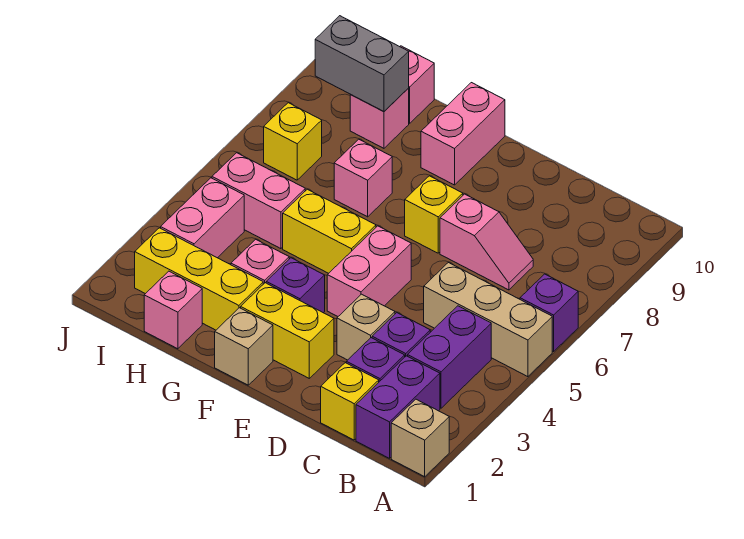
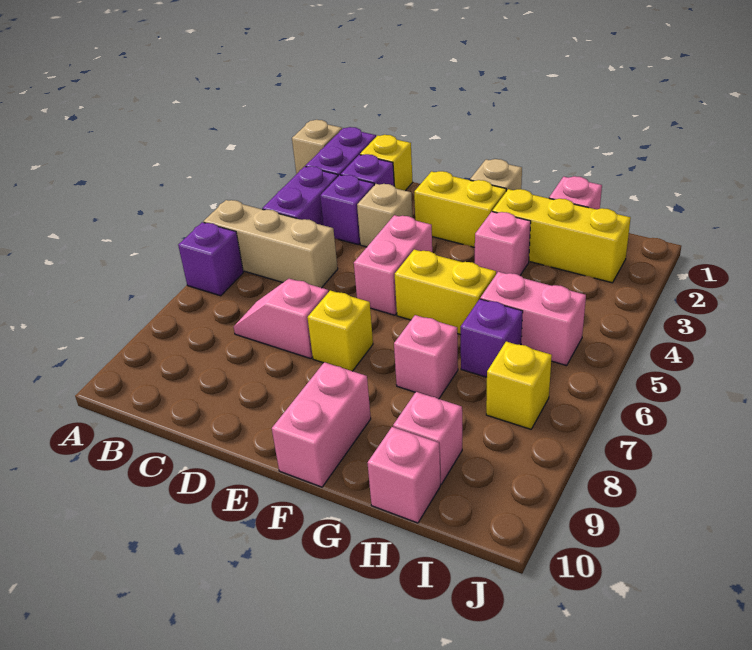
purple 1x1 brick [266,258,325,313] -> purple 1x1 brick moved to [461,299,523,377]
grey 1x2 brick [315,16,409,112] -> none
pink 1x2 brick [161,178,244,258] -> none

